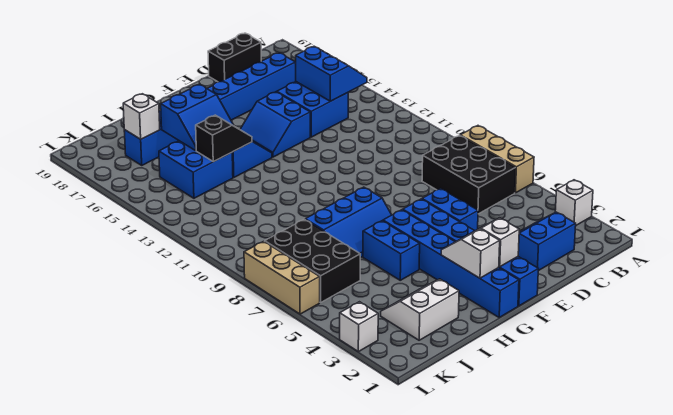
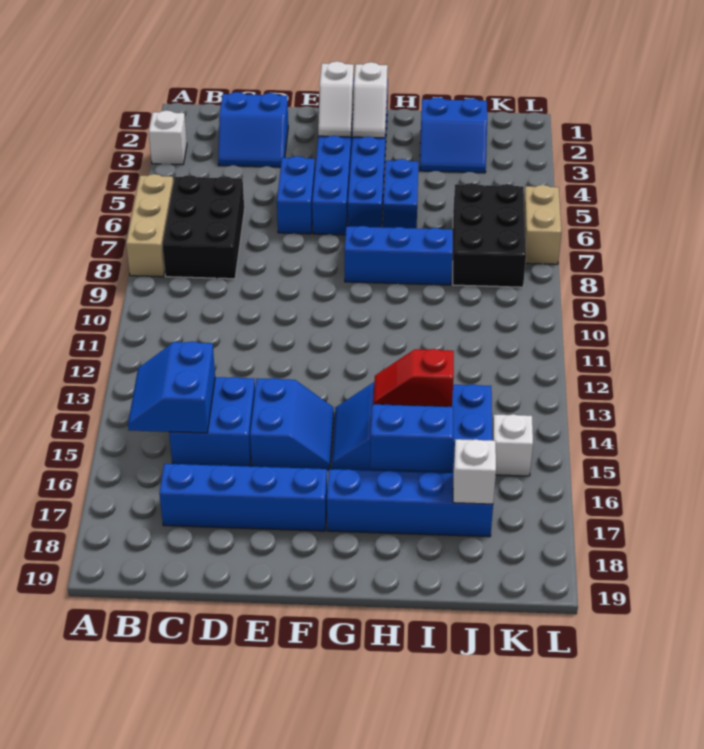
black 1x2 brick [208,33,261,82] -> none
black 1x2 slope [196,115,252,162] -> red 1x2 slope [373,349,454,407]
white 2x2 slope [381,279,459,340] -> blue 2x2 slope [420,97,487,173]
white 1x1 brick [340,302,378,352] -> white 1x1 brick moved to [492,414,533,476]
tan 1x3 brick [244,241,320,314] -> tan 1x2 brick [524,185,562,264]

